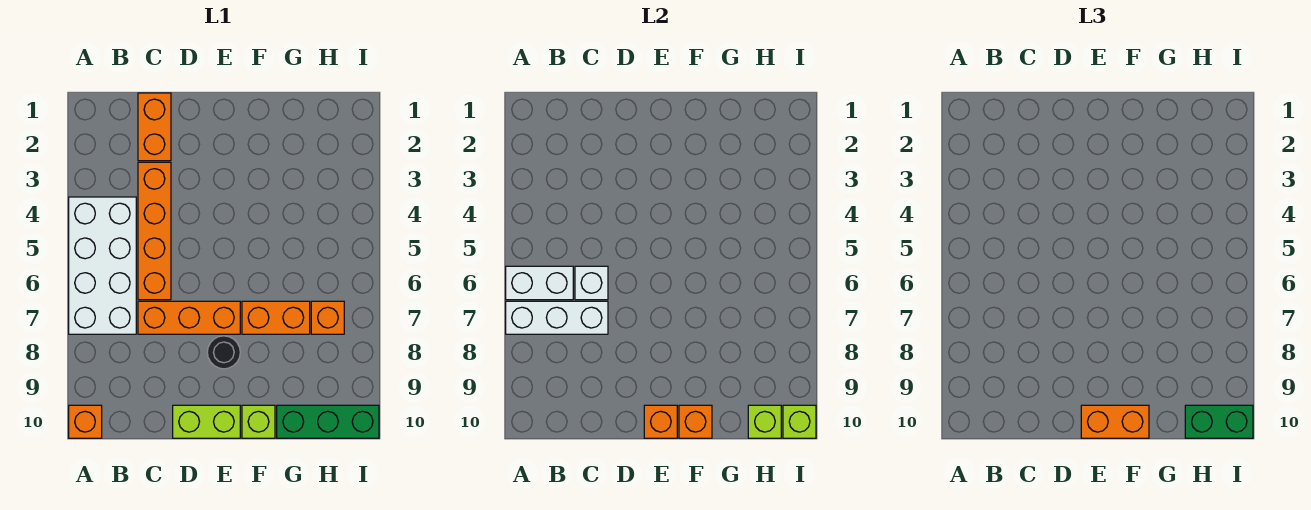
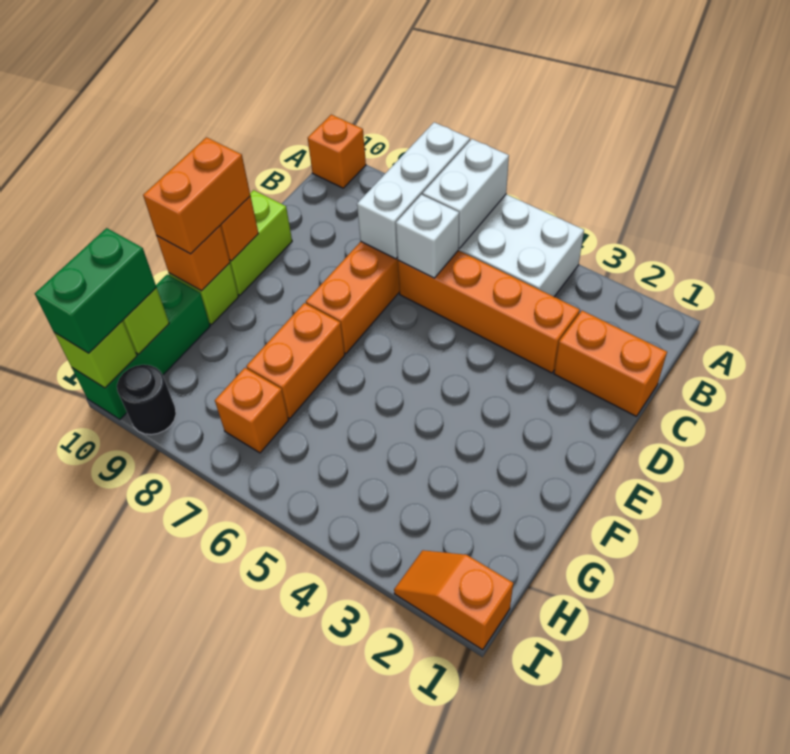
black 1x1 round brick [207,336,240,369] -> black 1x1 round brick moved to [117,365,176,435]
none -> orange 1x2 slope [394,550,513,650]

